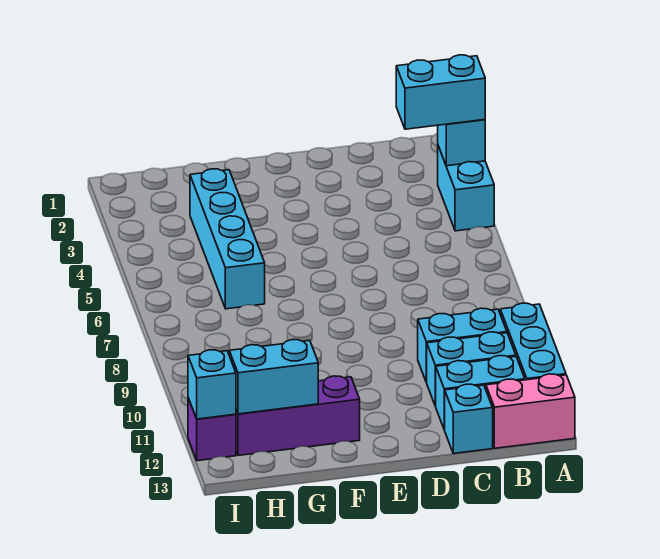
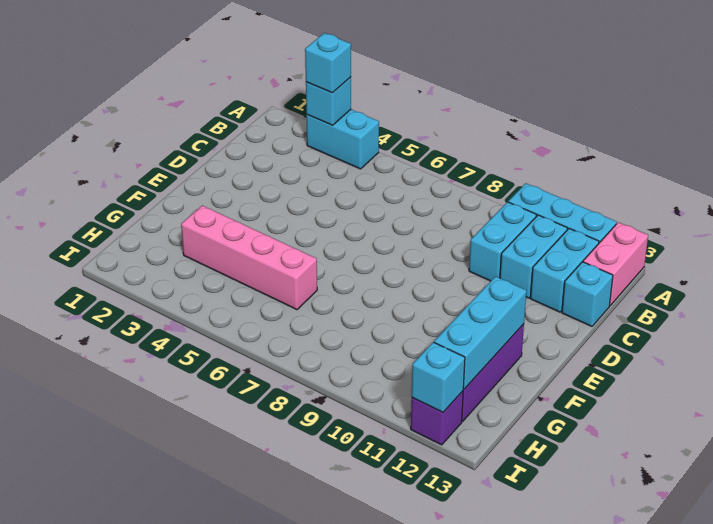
cyan 1x2 brick [396,55,485,129] -> cyan 1x1 brick [305,33,351,93]
cyan 1x4 brick [190,169,265,309] -> pink 1x4 brick [181,206,317,310]
cyan 1x2 brick [229,340,318,414] -> cyan 1x3 brick [434,276,527,389]

